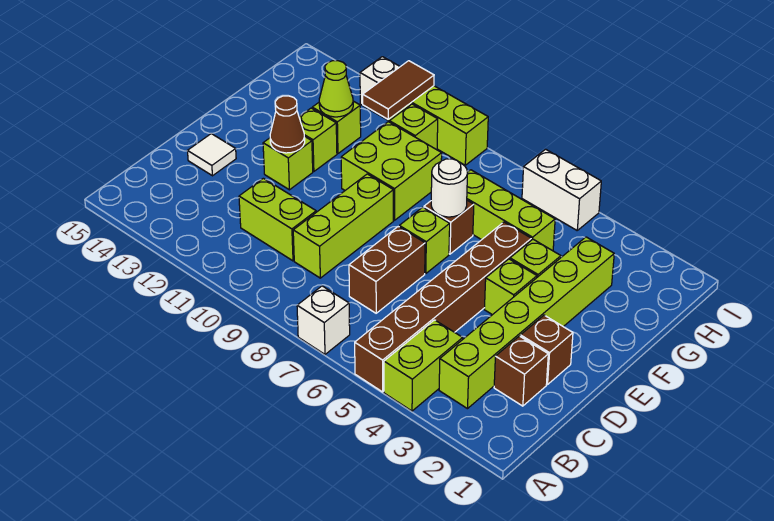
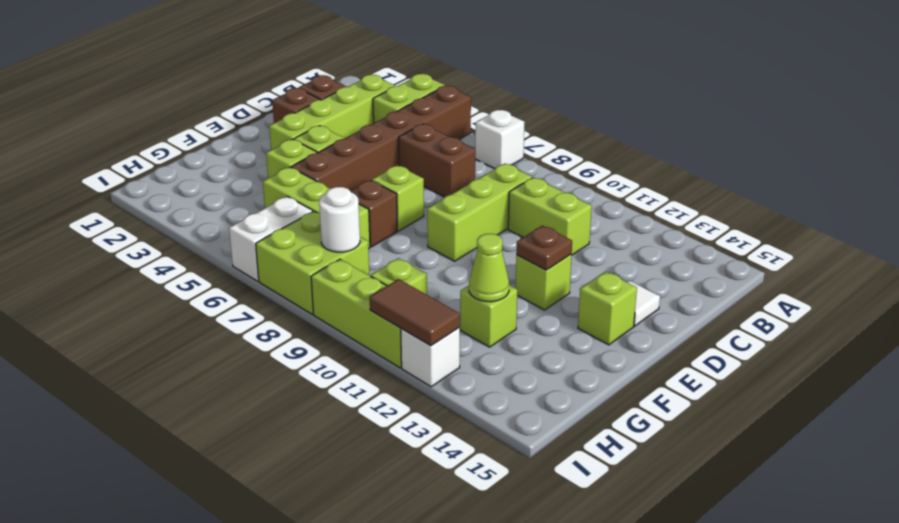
lime 1x6 brick [439,237,614,409] -> lime 1x4 brick [269,75,395,150]
brown 1x2 brick [349,227,425,313] -> brown 1x2 brick turned to [399,124,475,197]
brown 1x1 cone [270,96,305,153] -> brown 1x1 plate [516,226,572,270]
white 1x1 round brick [431,159,467,217] -> white 1x1 round brick moved to [319,187,360,252]
lime 2x2 brick [341,122,442,220] -> lime 2x2 brick moved to [256,211,369,314]
lime 1x1 brick [299,108,337,171] -> lime 1x1 brick moved to [578,271,637,345]
brown 1x2 tile [363,61,434,119] -> brown 1x2 tile turned to [370,279,460,346]
white 1x2 brick [522,149,601,230] -> white 1x2 brick turned to [229,196,313,281]

